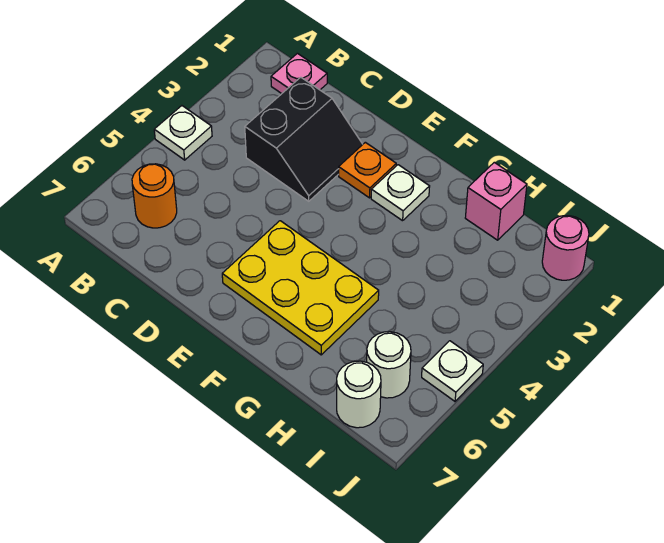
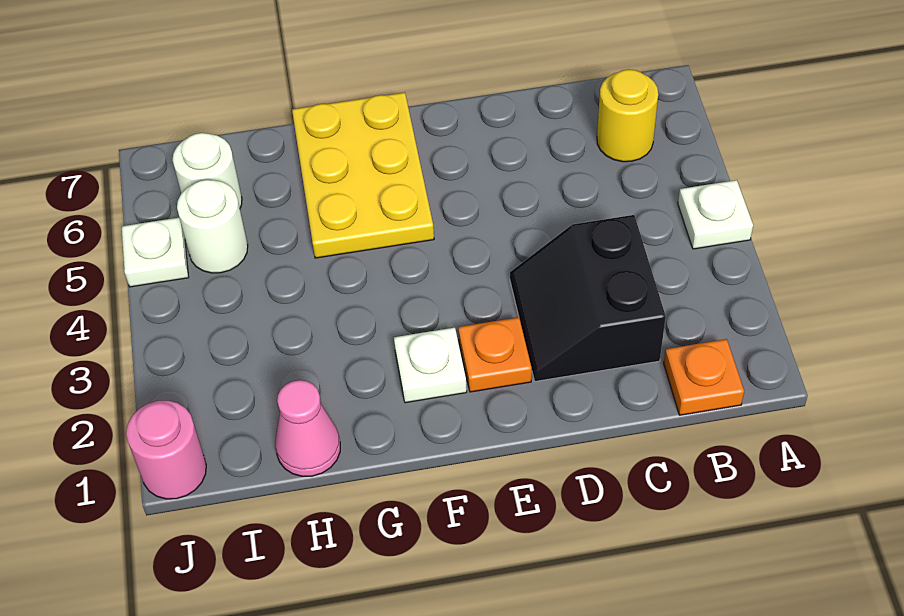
pink 1x1 plate [271,53,327,94] -> orange 1x1 plate [664,339,744,415]
orange 1x1 round brick [132,164,177,228] -> yellow 1x1 round brick [597,69,658,162]
yellow 2x3 plate [222,221,379,355] -> yellow 2x3 plate turned to [292,92,434,258]
pink 1x1 brick [465,162,527,240] -> pink 1x1 cone [275,380,340,476]
white 1x1 round brick [337,361,381,428] -> white 1x1 round brick moved to [177,180,248,273]

